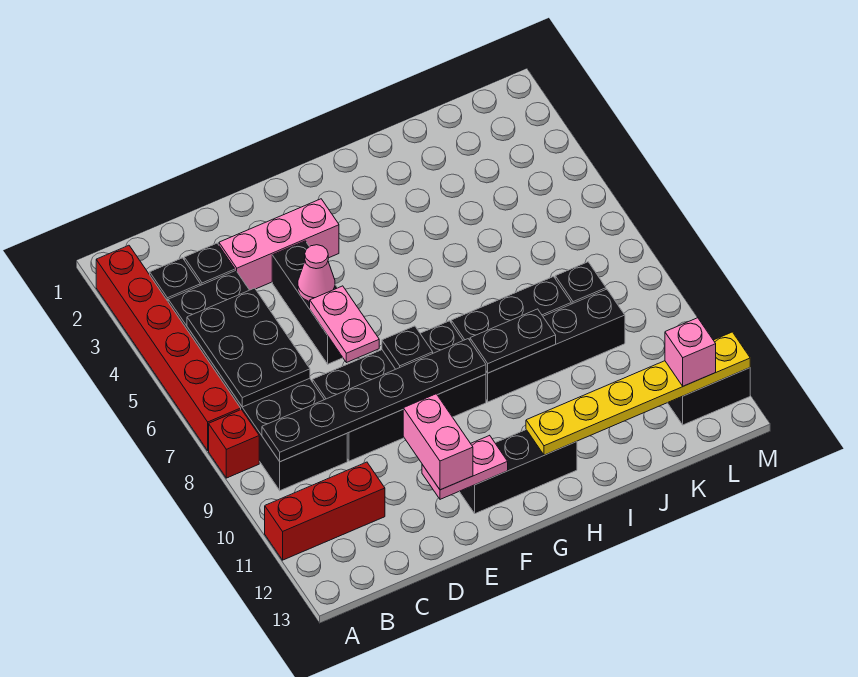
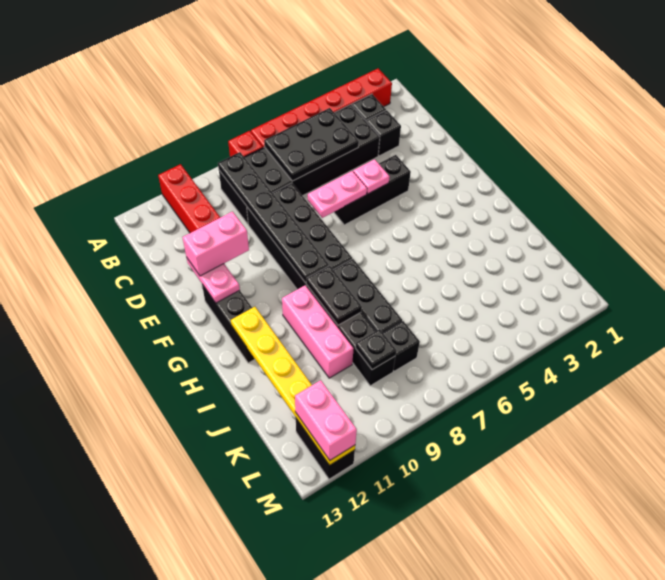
pink 1x3 brick [219,199,339,290] -> pink 1x3 brick moved to [282,285,354,378]
pink 1x1 cone [298,245,335,302] -> pink 1x1 plate [353,159,390,194]
black 1x1 plate [382,326,433,369] -> black 1x1 plate moved to [356,329,396,370]
pink 1x1 brick [665,318,716,386] -> pink 1x2 brick [295,380,357,460]

